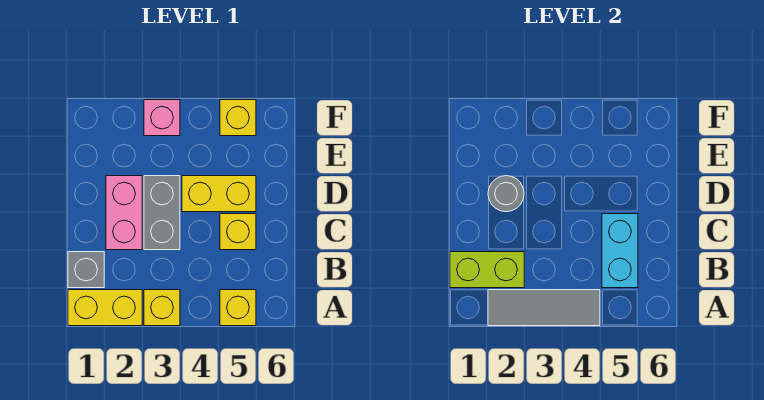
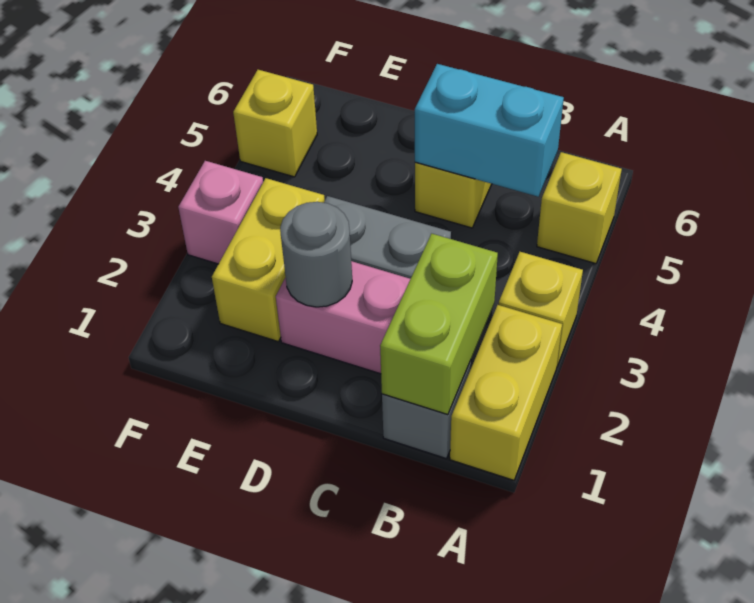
grey 1x3 tile [488,290,600,326] -> none
yellow 1x2 brick [182,176,256,212] -> yellow 1x2 brick moved to [212,178,325,341]

